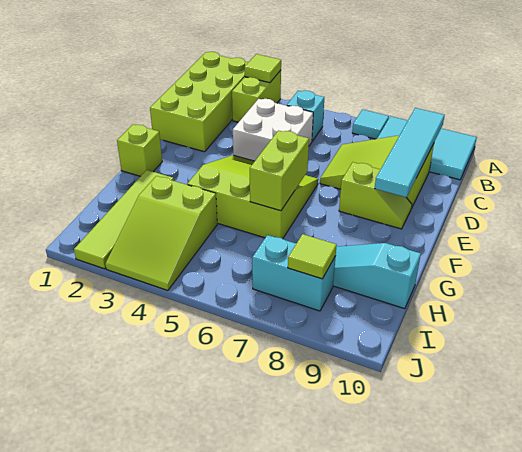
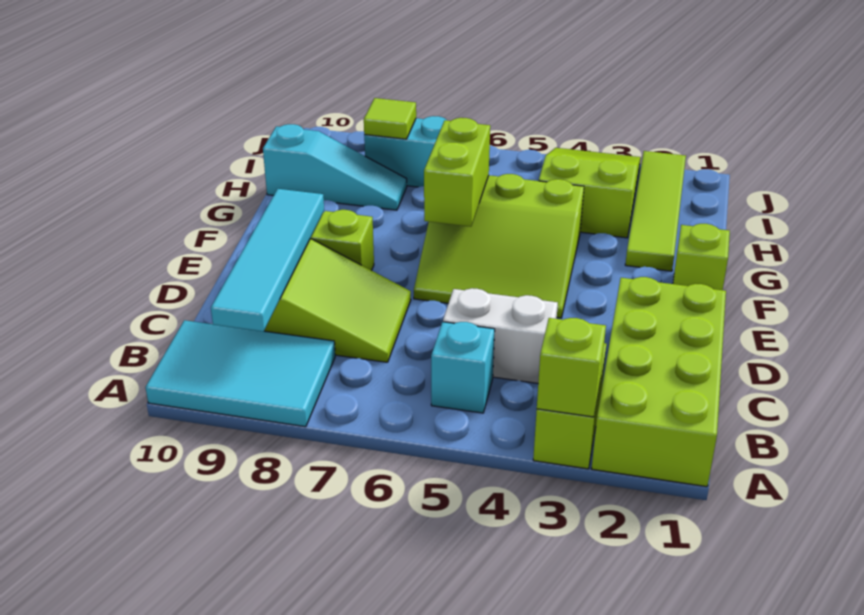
lime 1x1 tile [245,54,281,83] -> lime 1x1 brick [537,318,606,417]
cyan 1x1 tile [352,109,389,139] -> none
white 2x2 brick [233,99,313,161] -> white 1x2 brick [443,288,558,383]

